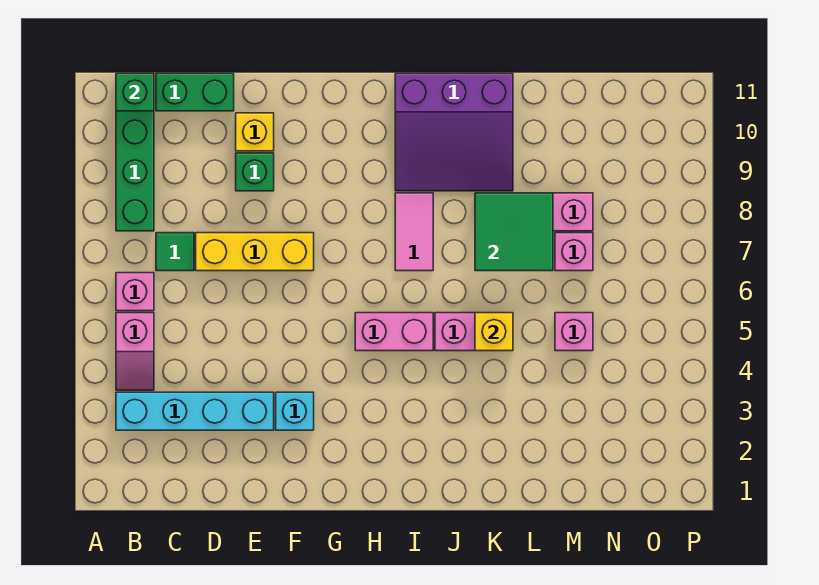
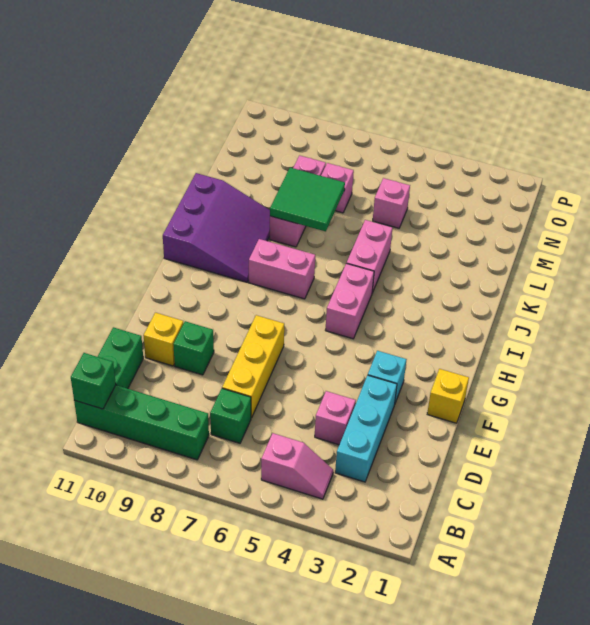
cyan 1x4 brick [116,392,274,430] -> cyan 1x3 brick [335,375,397,482]
pink 1x1 brick [116,273,154,311] -> pink 1x1 brick moved to [315,391,356,445]
green 1x1 tile [156,233,194,271] -> green 1x1 brick [210,388,251,443]
pink 1x2 tile [395,193,433,271] -> pink 1x2 brick [249,239,315,299]
yellow 1x1 brick [475,313,513,351] -> yellow 1x1 brick moved to [427,369,469,423]

